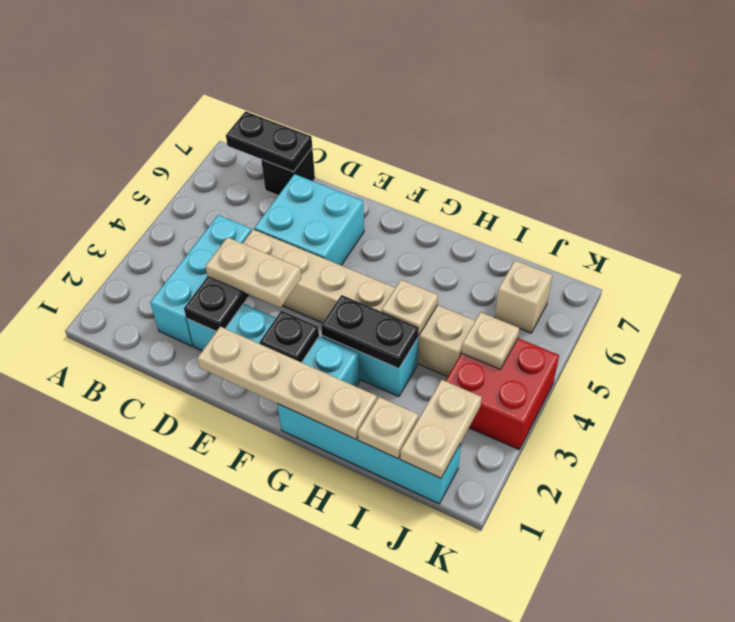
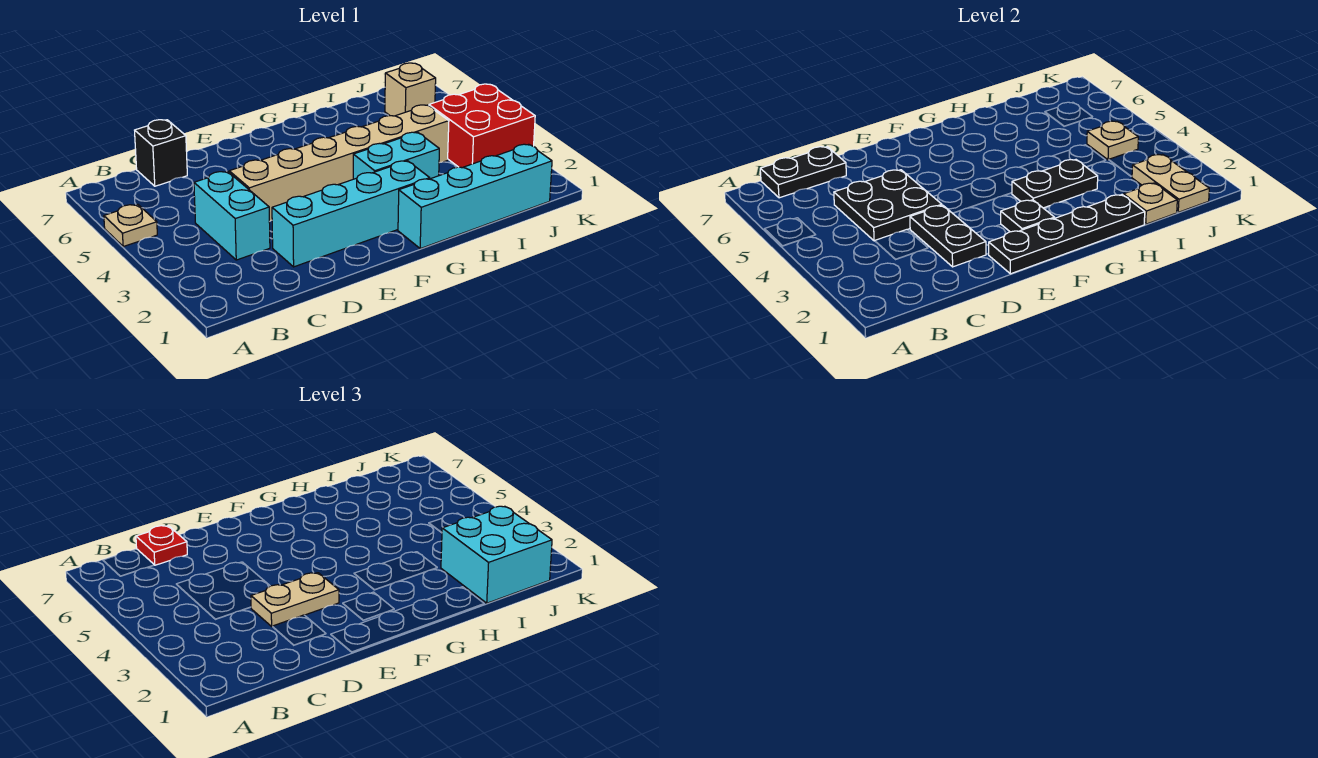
cyan 1x3 brick [150,215,252,346] -> cyan 1x2 brick [194,171,270,260]
none -> black 2x2 plate [834,170,942,241]
none -> red 1x1 plate [136,526,187,565]
cyan 2x2 brick [254,174,364,265] -> cyan 2x2 brick moved to [441,506,552,603]
tan 1x4 plate [197,327,377,439] -> black 1x4 plate [988,195,1145,274]
tan 1x1 plate [382,280,438,335] -> tan 1x1 plate moved to [104,204,157,247]

